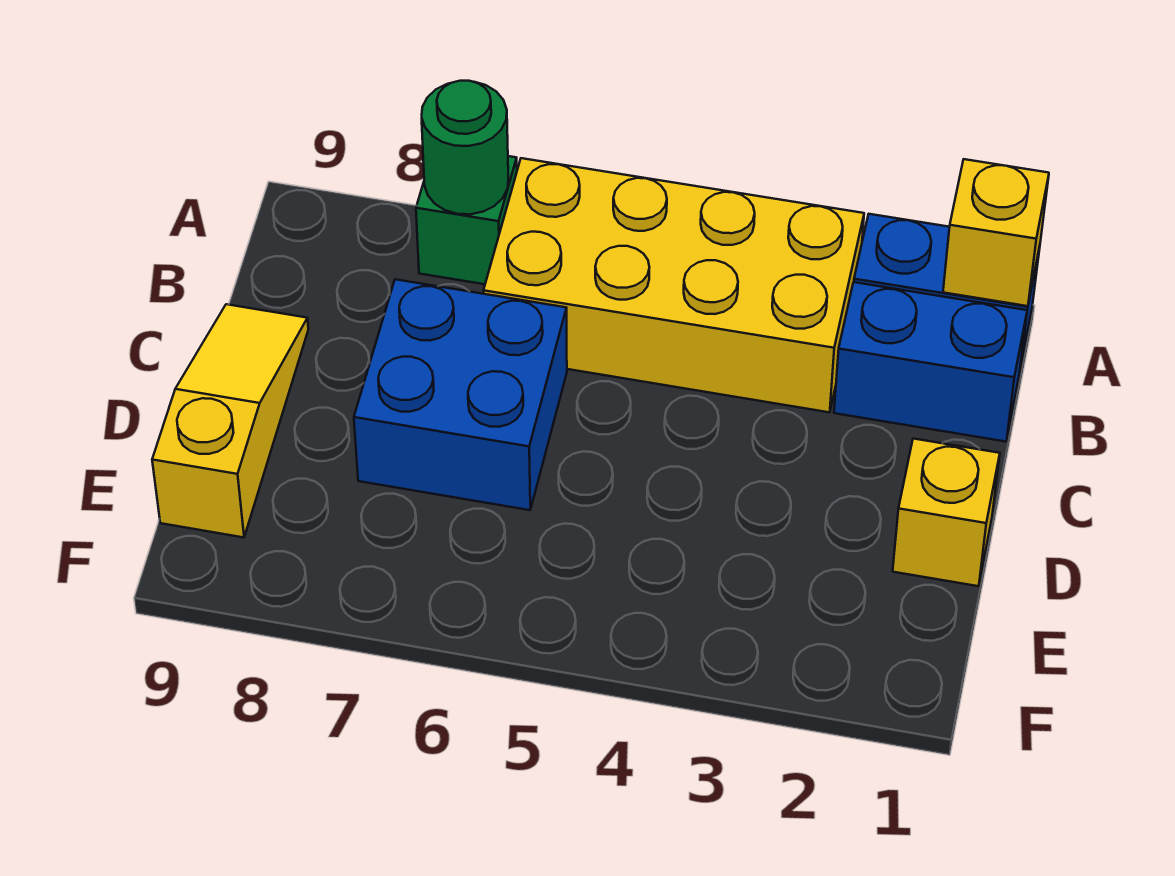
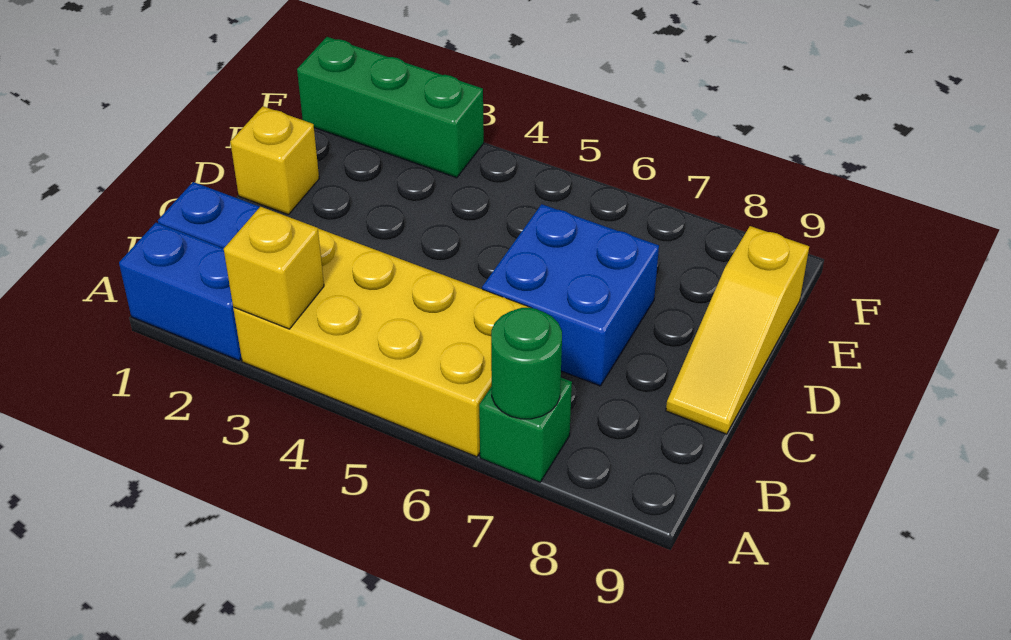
yellow 1x1 brick [943,159,1049,306] -> yellow 1x1 brick moved to [224,207,324,329]
none -> green 1x3 brick [297,37,484,178]

